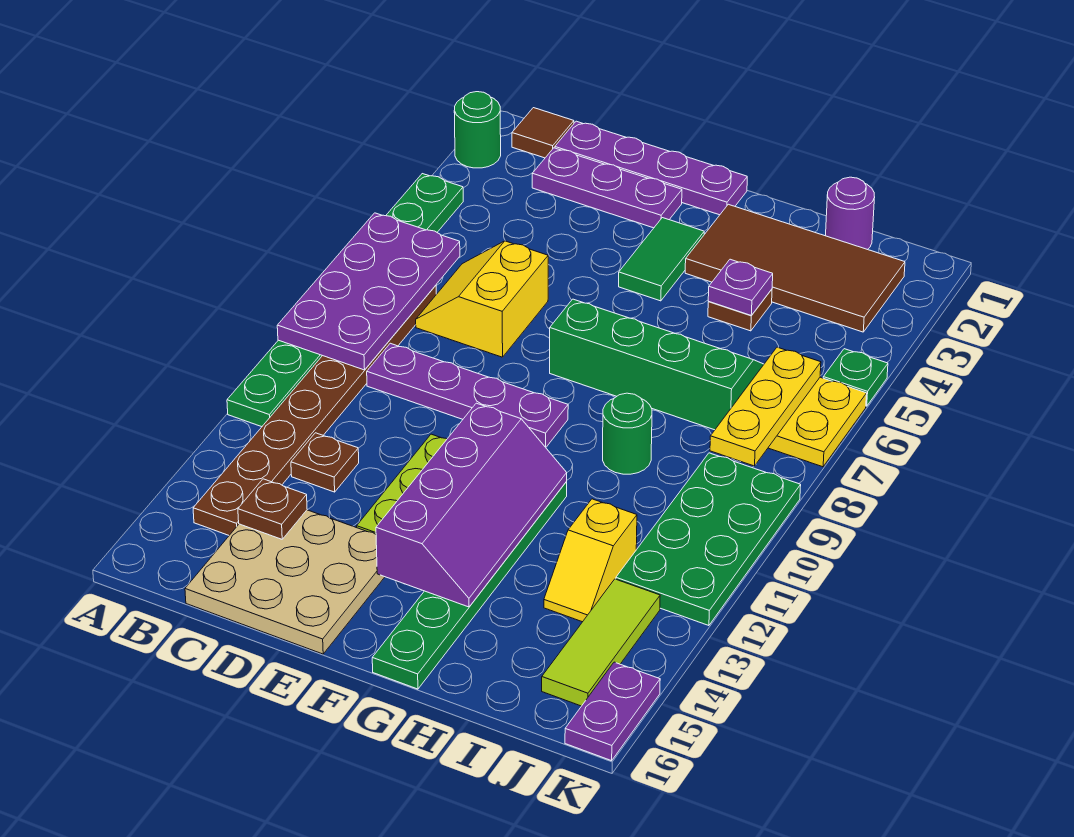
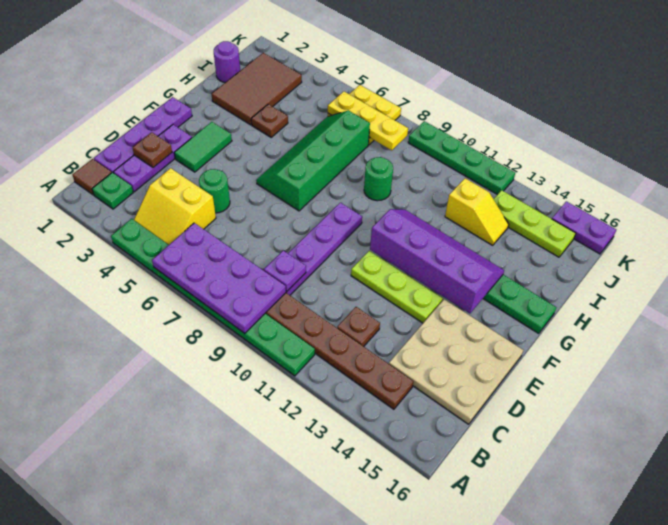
green 1x1 round brick [454,92,501,168] -> green 1x1 round brick moved to [199,169,230,213]
yellow 2x2 slope [416,241,548,357] -> yellow 2x2 slope moved to [134,168,216,245]
brown 1x1 plate [238,479,307,539] -> brown 1x1 plate moved to [132,132,172,168]
green 1x2 tile [619,218,704,301] -> green 1x2 tile turned to [174,122,232,172]
brown 2x4 tile [685,204,905,332] -> brown 2x3 tile [212,53,302,125]
purple 1x1 plate [708,259,773,315] -> purple 1x1 plate moved to [264,251,306,291]
green 2x4 plate [616,453,801,626] -> green 1x4 plate [408,121,515,195]
lime 1x3 tile [542,579,660,706] -> lime 1x3 plate [494,190,576,257]
green 1x1 plate [823,349,888,406] -> green 1x1 plate moved to [92,173,133,209]

